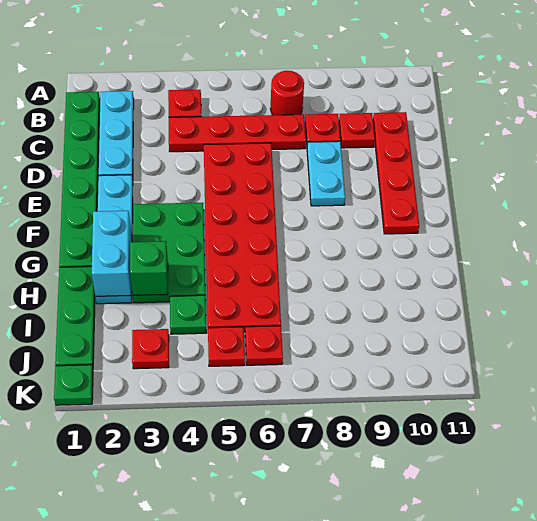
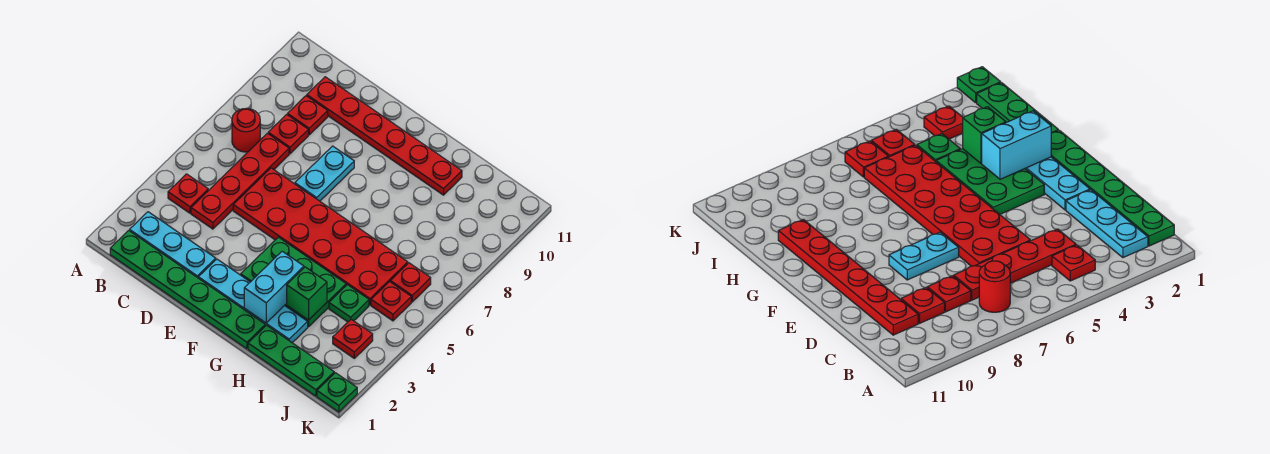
red 1x4 plate [373,112,419,234] -> red 1x6 plate [307,77,462,195]
cyan 1x2 plate [307,141,345,206] -> cyan 1x2 plate turned to [295,146,354,201]
cyan 1x2 brick [92,211,131,296] -> cyan 1x2 brick turned to [244,251,304,323]

